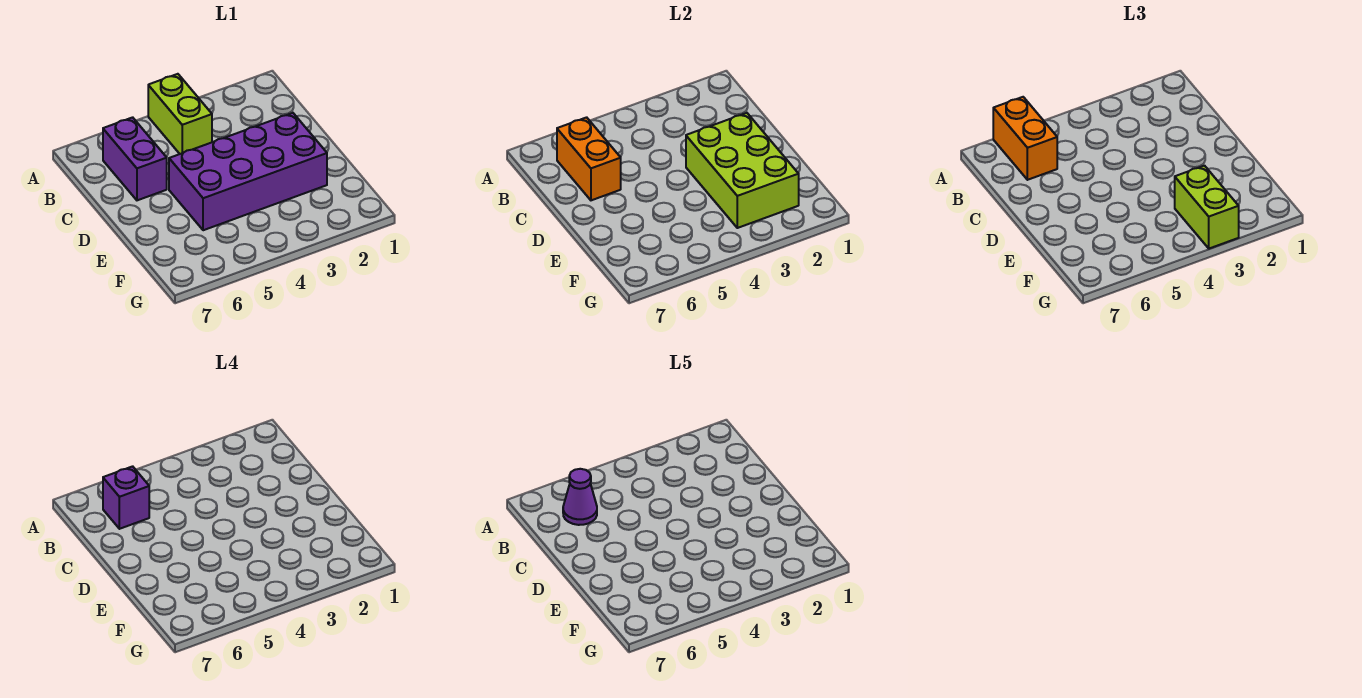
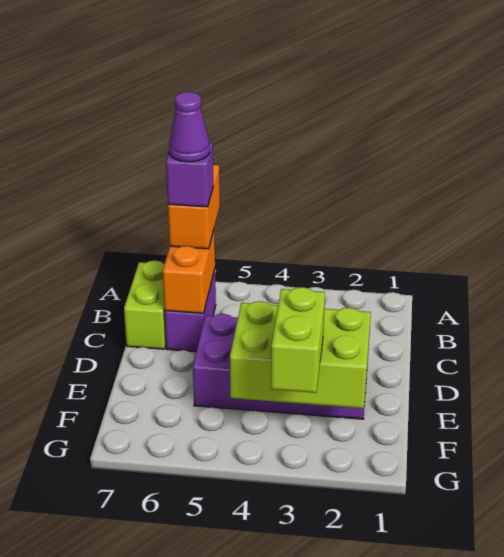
lime 1x2 brick [148,74,212,154] -> lime 1x2 brick moved to [124,261,166,349]
lime 2x3 brick [686,113,799,228] -> lime 2x3 brick turned to [230,301,371,409]

